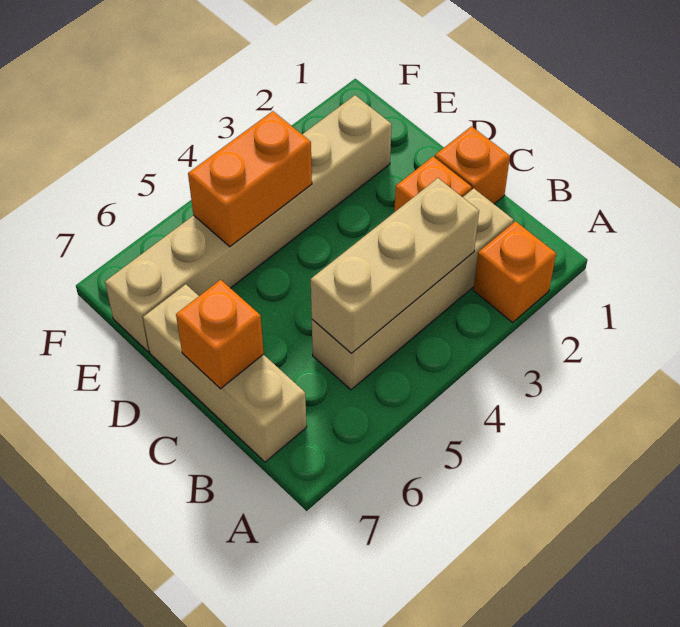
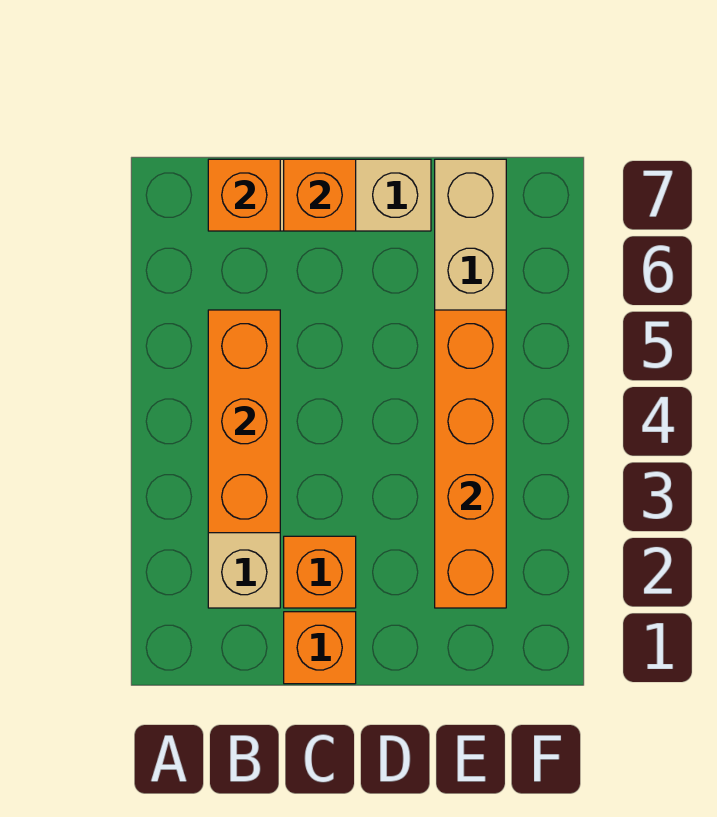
orange 1x1 brick [473,221,556,322] -> orange 1x1 brick moved to [208,159,280,231]
tan 1x3 brick [311,178,479,354] -> orange 1x3 brick [208,310,280,533]
orange 1x2 brick [188,111,312,247] -> orange 1x4 brick [435,310,506,608]

